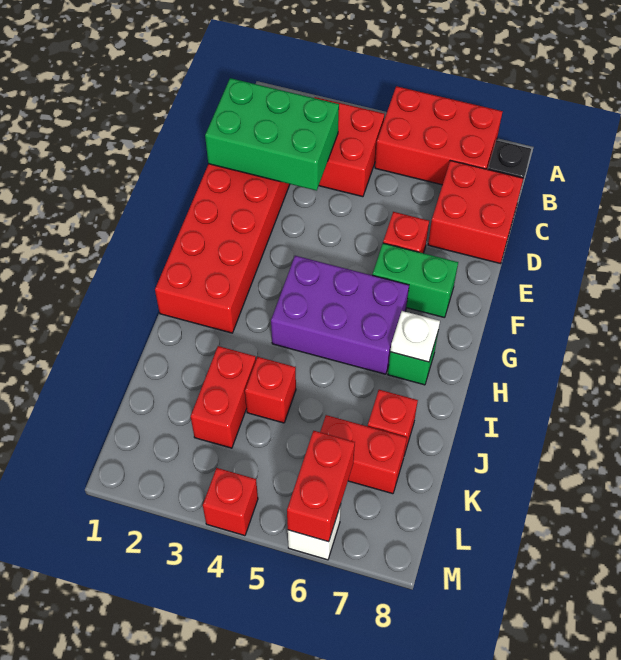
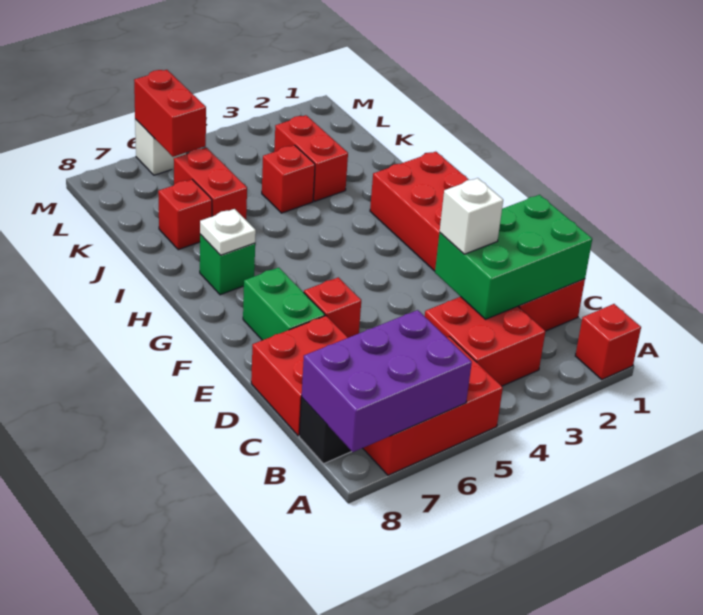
none -> white 1x1 brick [440,178,503,254]
green 1x2 brick [373,243,458,318] -> green 1x2 brick turned to [243,268,325,340]
purple 2x3 brick [271,256,409,374] -> purple 2x3 brick moved to [302,310,472,452]
red 1x2 brick [320,415,407,494] -> red 1x2 brick turned to [174,148,247,220]
red 1x1 brick [203,468,258,536] -> red 1x1 brick moved to [575,304,641,379]

